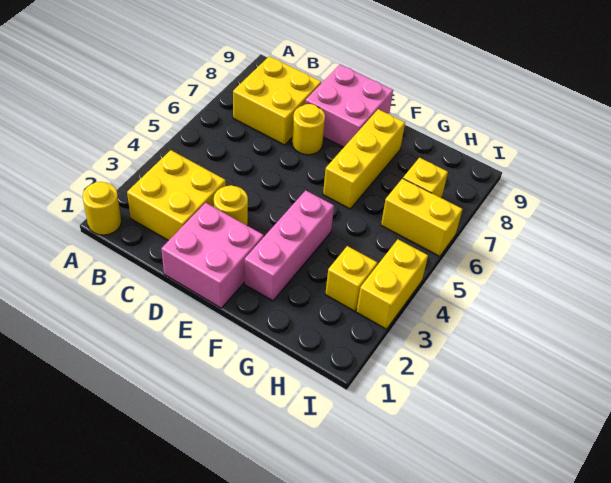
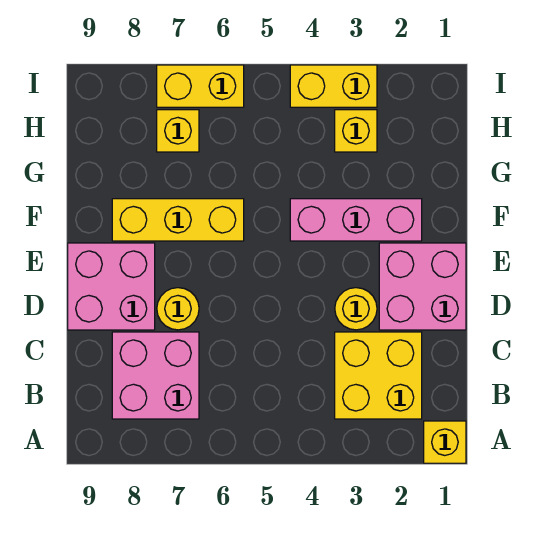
yellow 1x1 round brick [83,182,121,235] -> yellow 1x1 brick [424,421,466,463]
yellow 2x2 brick [233,56,321,145] -> pink 2x2 brick [112,332,199,419]
yellow 1x2 brick [381,178,462,256] -> yellow 1x2 brick turned to [157,65,244,107]

